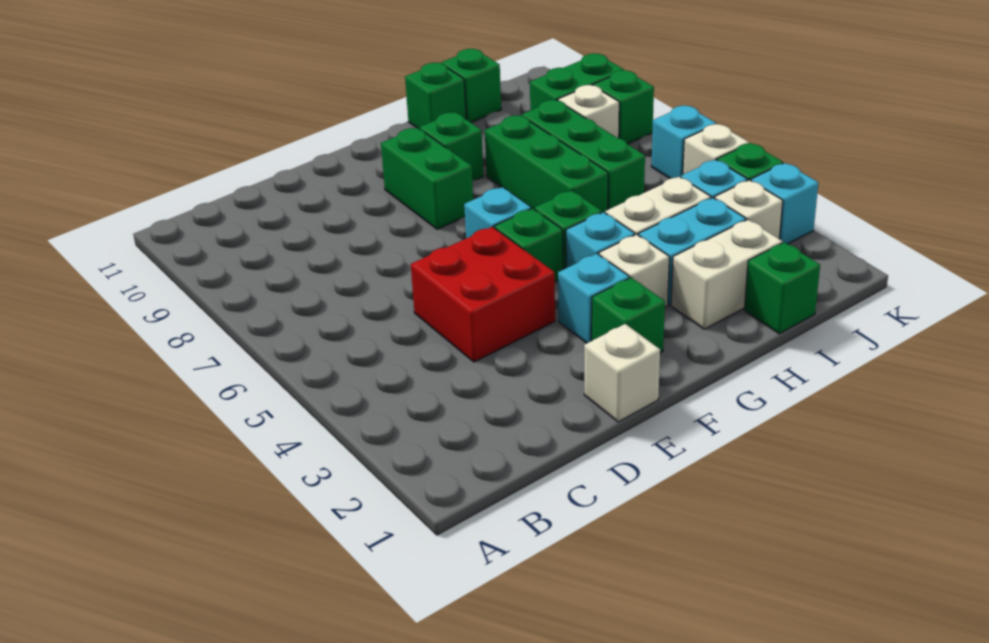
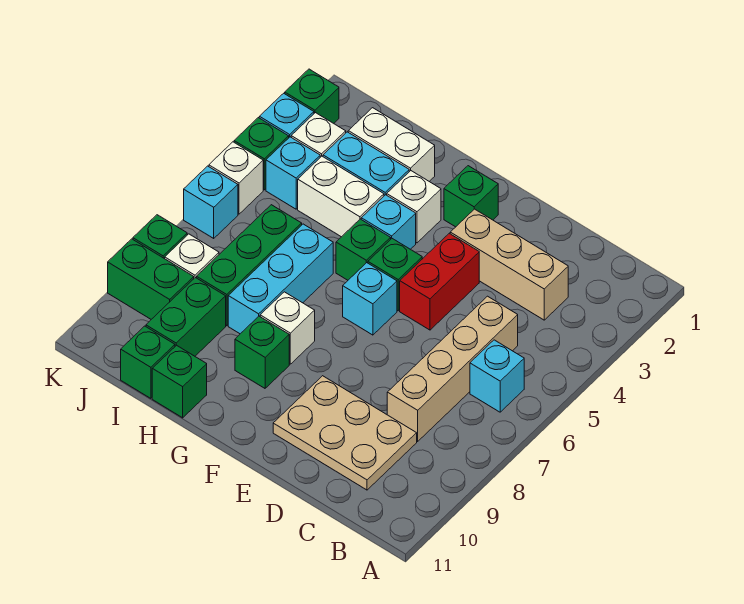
none -> tan 1x3 brick [450,209,568,320]
none -> tan 1x4 brick [387,296,518,441]
none -> tan 2x3 plate [273,376,417,490]
red 2x2 brick [411,227,555,362] -> red 1x2 brick [400,233,479,330]
white 1x1 brick [584,324,660,422] -> white 1x1 brick moved to [260,292,315,364]
cyan 1x1 brick [558,254,629,343] -> cyan 1x1 brick moved to [470,340,524,412]
green 1x2 brick [381,128,473,229] -> green 1x2 brick moved to [146,278,226,356]
green 1x3 brick [485,115,608,213] -> cyan 1x3 brick [228,224,333,334]
green 1x1 brick [744,242,820,334] -> green 1x1 brick moved to [285,69,339,123]

